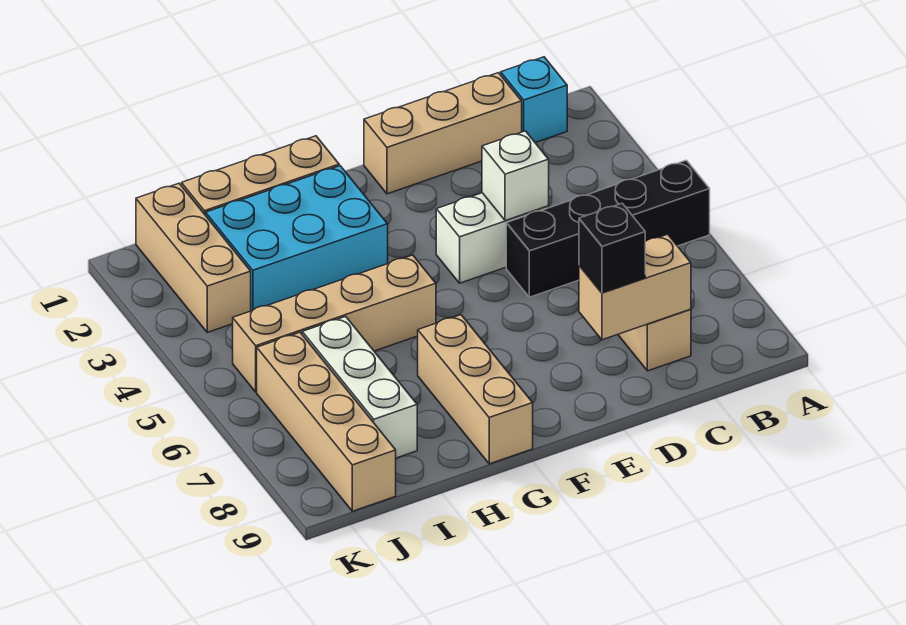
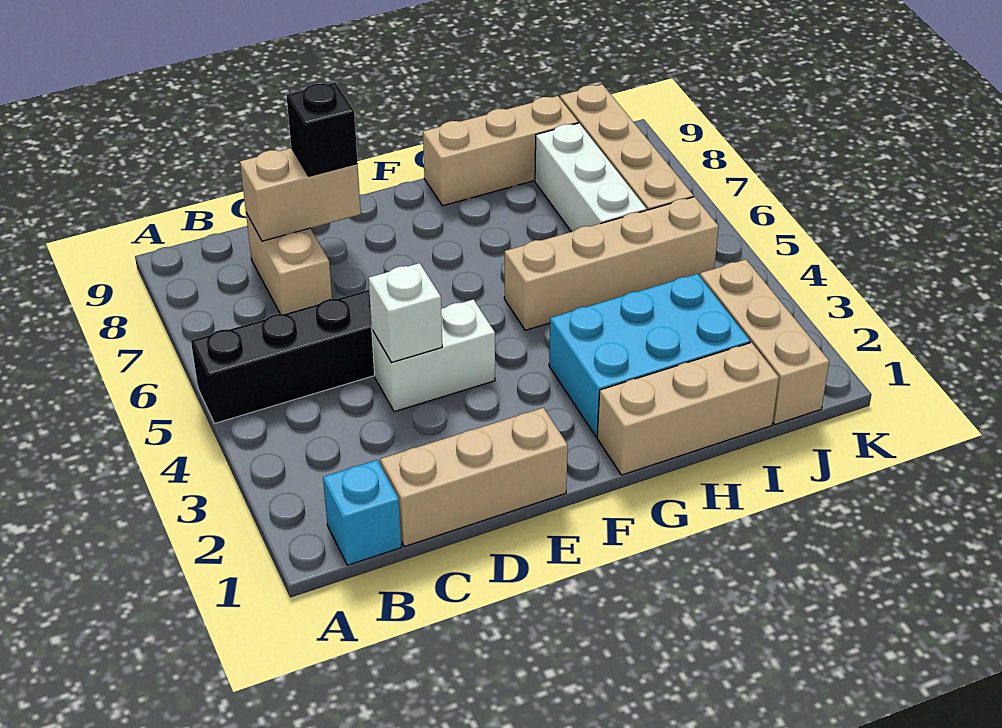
tan 1x3 brick [418,315,533,464] -> tan 1x3 brick turned to [423,96,578,206]

